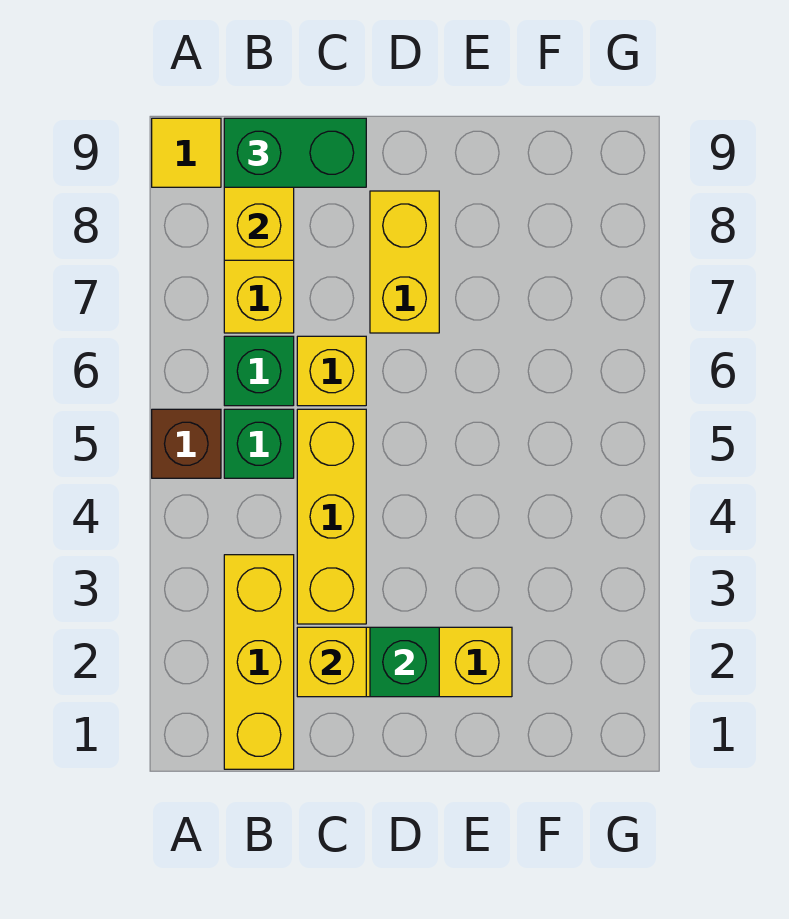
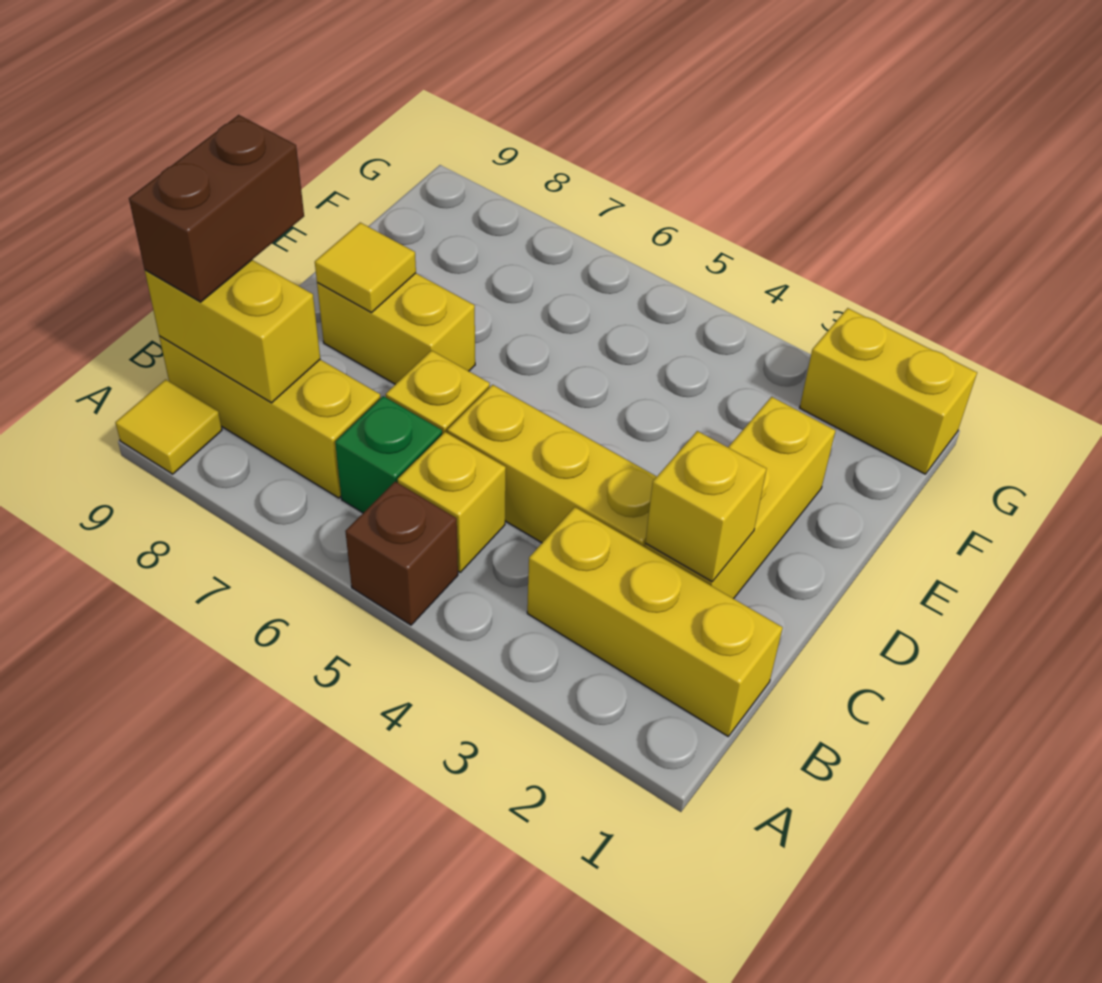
green 1x1 brick [224,409,294,478] -> yellow 1x1 brick [398,432,506,572]
green 1x2 brick [224,118,366,187] -> brown 1x2 brick [129,115,304,302]
green 1x1 brick [370,627,439,697] -> none
none -> yellow 1x1 tile [315,223,416,313]
none -> yellow 1x2 brick [800,308,977,474]

